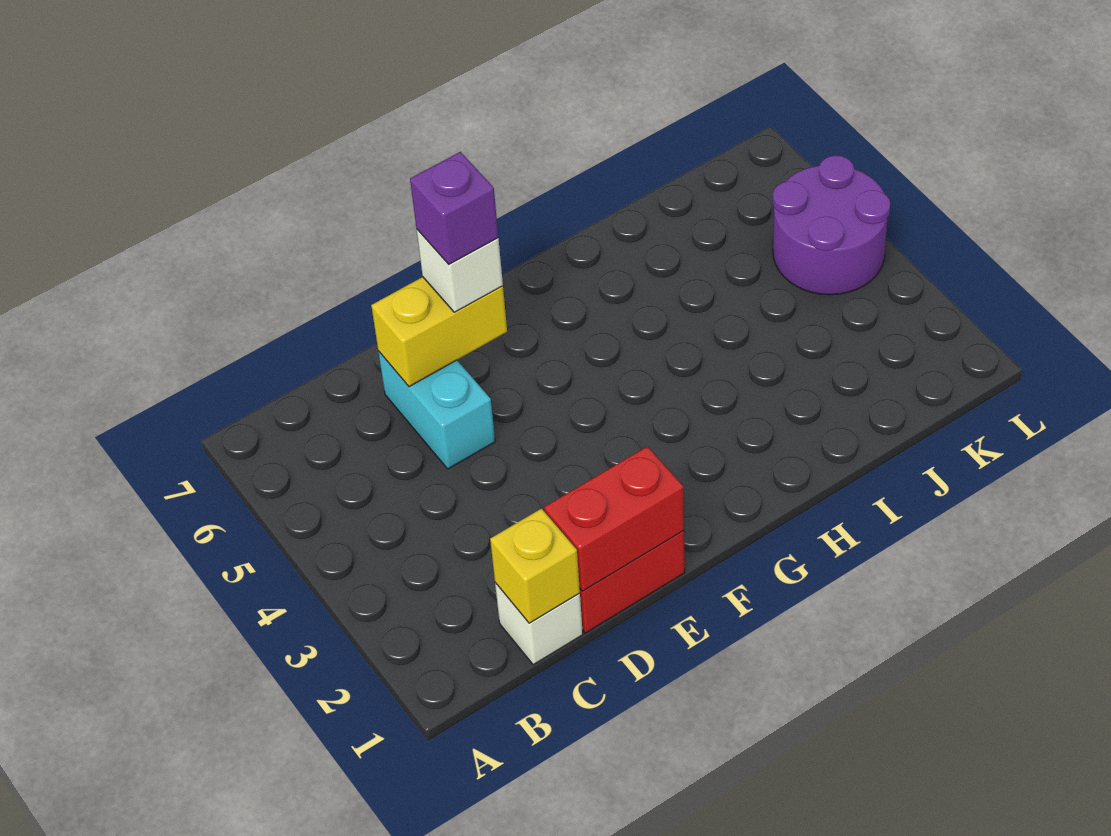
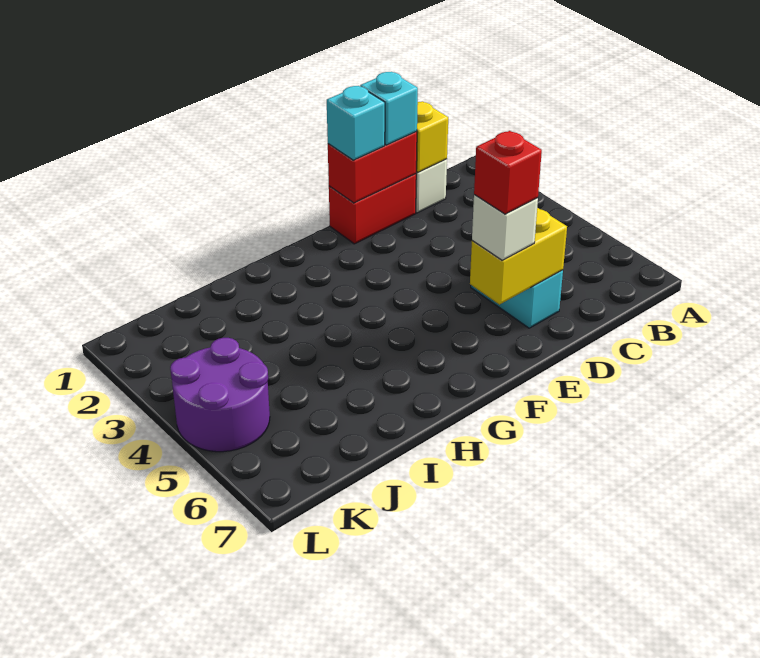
none -> cyan 1x1 brick [360,72,418,145]
none -> cyan 1x1 brick [327,86,385,160]
purple 1x1 brick [410,152,498,264] -> red 1x1 brick [474,131,542,214]

